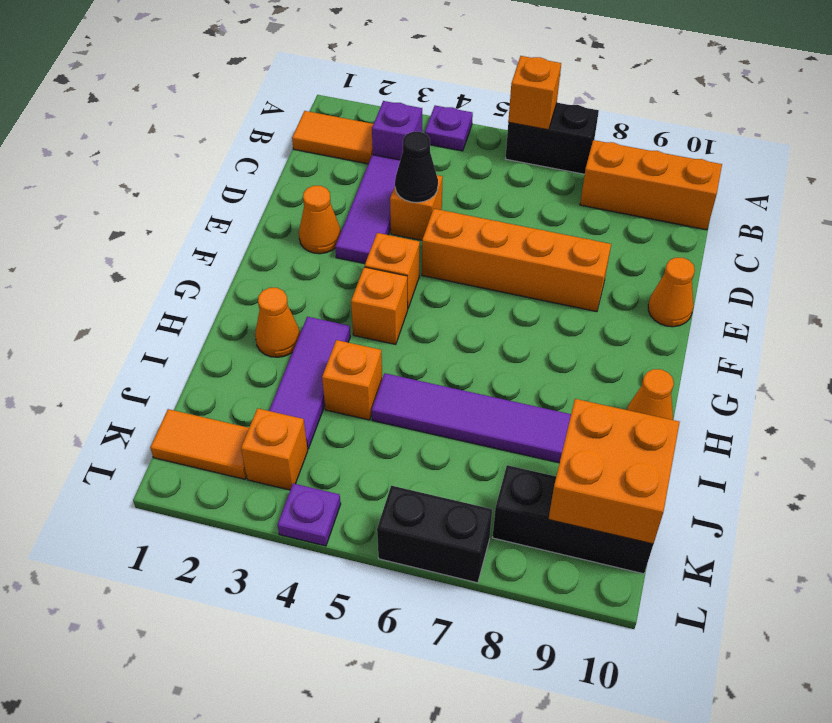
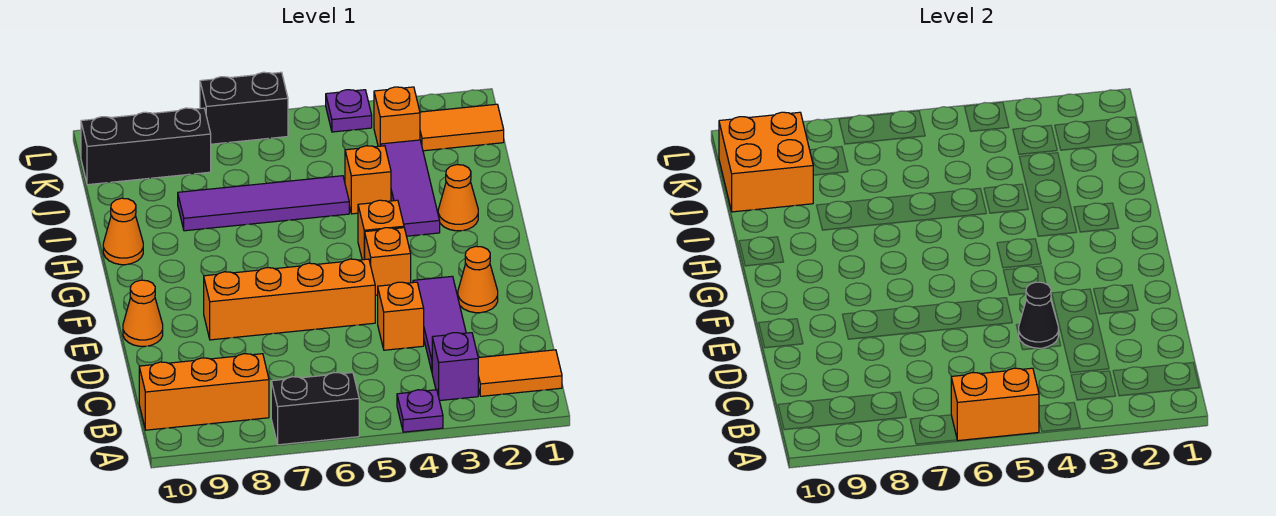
orange 1x1 brick [508,56,561,130] -> orange 1x2 brick [951,368,1039,441]

